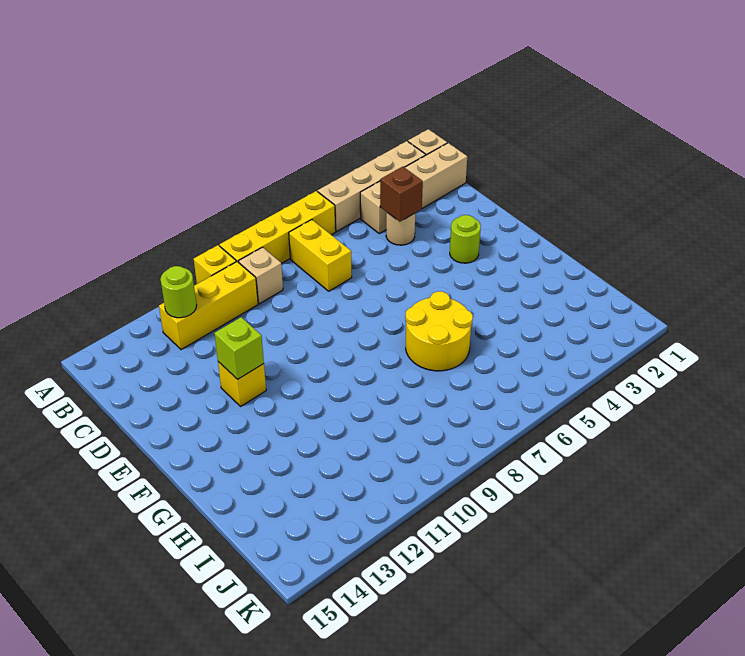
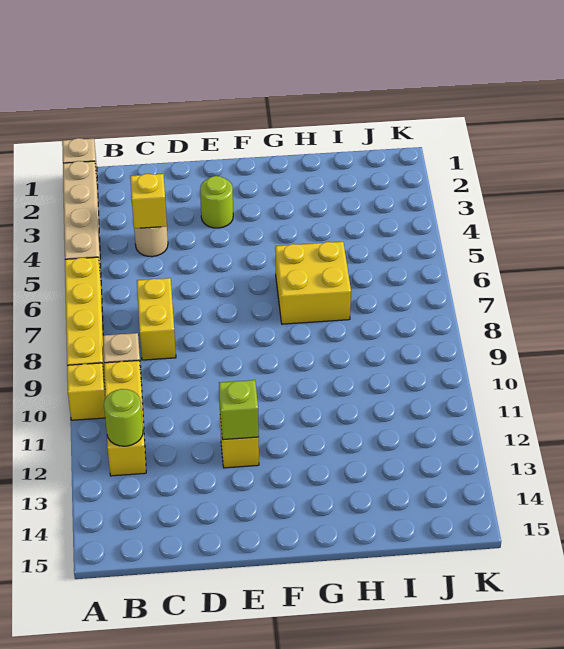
tan 1x4 brick [360,143,467,233] -> none
yellow 1x2 brick [289,220,352,291] -> yellow 1x2 brick turned to [137,278,176,360]
brown 1x1 brick [380,167,423,222] -> yellow 1x1 brick [130,174,167,229]
yellow 2x2 round brick [405,291,473,371] -> yellow 2x2 brick [275,242,351,324]

